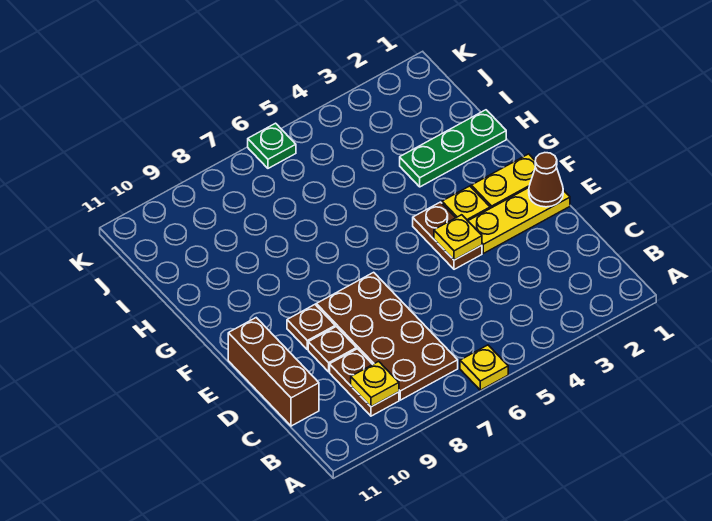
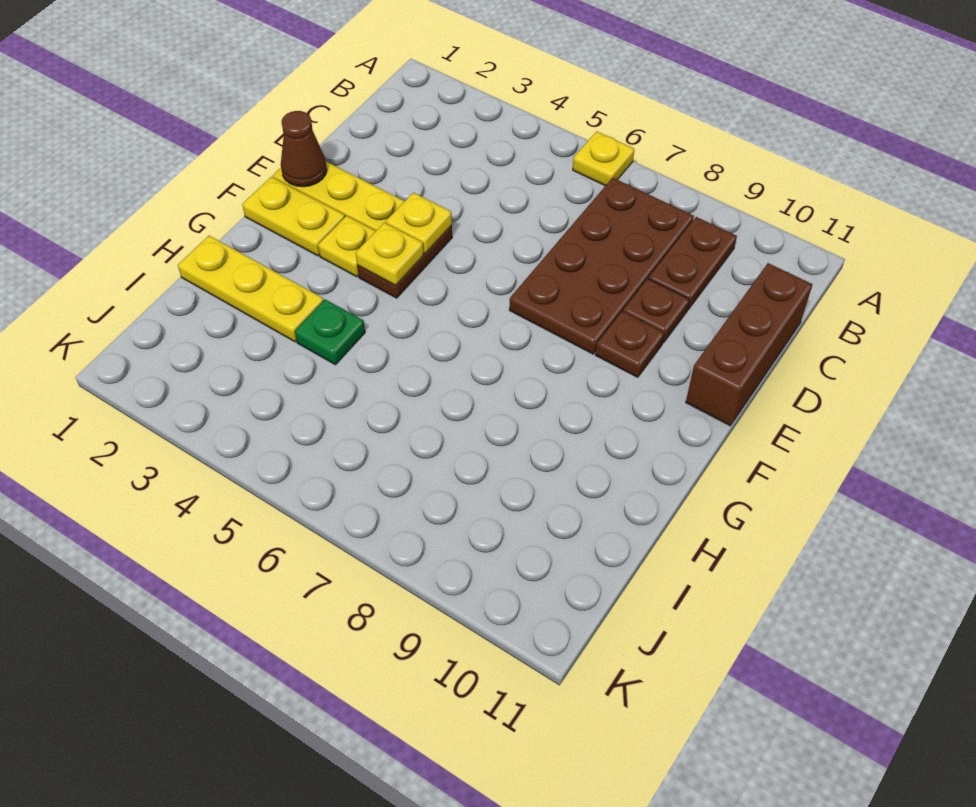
yellow 1x1 plate [351,361,399,407] -> yellow 1x1 plate moved to [356,223,423,285]
green 1x3 plate [400,110,506,187] -> yellow 1x3 plate [178,236,324,342]
green 1x1 plate [248,123,296,168] -> green 1x1 plate moved to [295,299,365,365]

